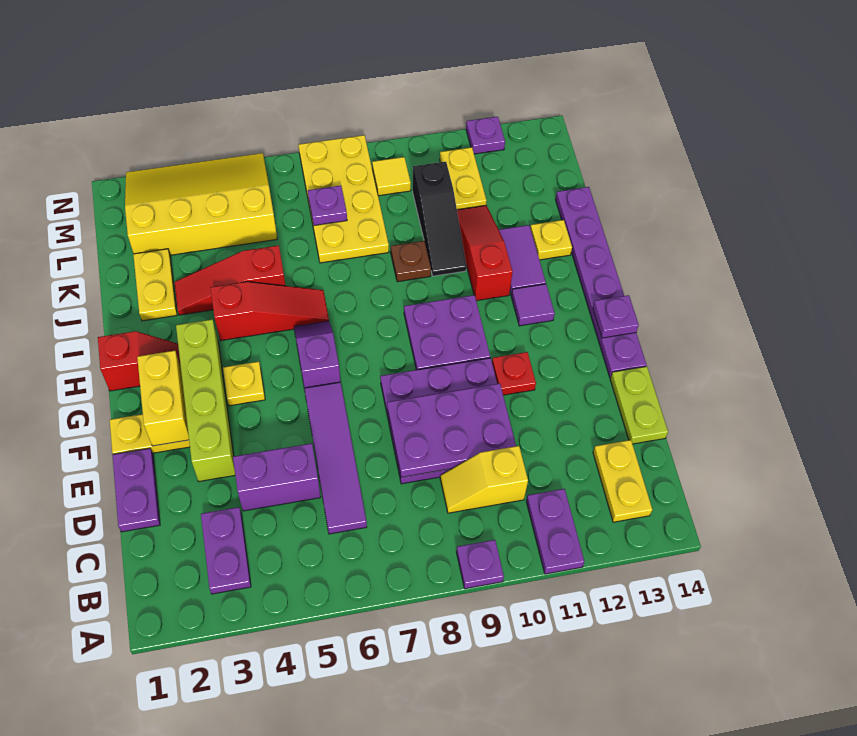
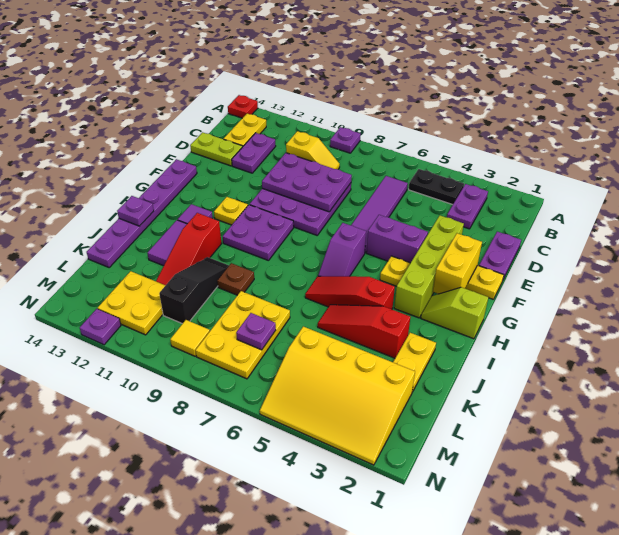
purple 1x2 plate [526,489,584,574] -> purple 1x2 plate moved to [232,133,276,173]
none -> black 1x2 plate [409,169,464,205]
purple 1x2 brick [233,443,321,511] -> purple 1x2 brick moved to [366,215,428,263]
lime 1x2 plate [610,367,668,444] -> lime 1x2 plate turned to [190,132,243,166]
red 1x1 plate [492,352,536,395] -> red 1x1 plate moved to [228,95,258,118]
purple 1x1 plate [593,295,639,338] -> purple 1x1 plate moved to [117,196,154,226]
red 1x2 slope [98,331,181,391] -> lime 1x2 slope [421,287,489,339]
red 1x3 slope [174,245,285,315] -> red 1x3 slope turned to [318,305,410,358]
yellow 1x1 plate [530,220,572,260] -> yellow 1x1 plate moved to [214,197,248,225]
yellow 2x4 plate [299,135,389,263] -> yellow 2x3 plate [196,291,290,379]
yellow 1x2 plate [440,147,486,210] -> yellow 2x2 plate [98,271,166,335]

